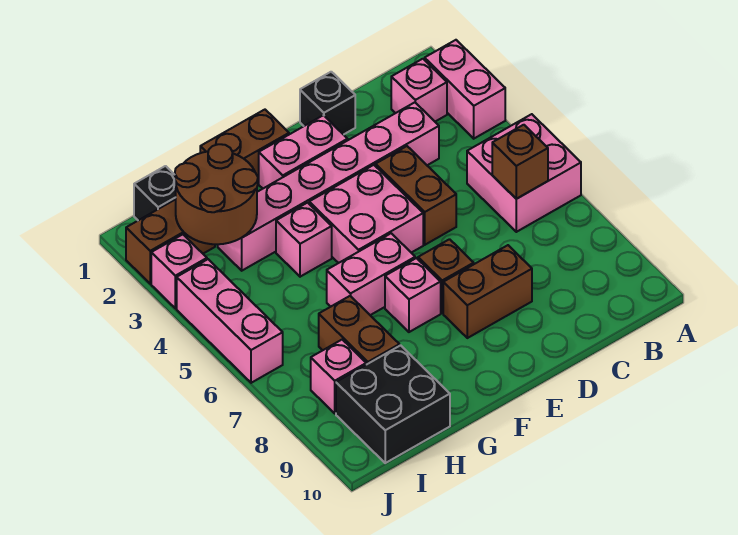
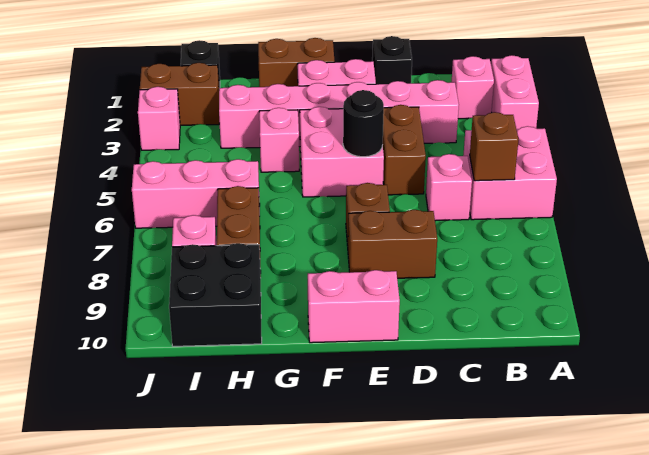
none -> black 1x1 round brick [343,90,384,157]
pink 1x2 brick [327,233,415,315] -> pink 1x2 brick moved to [308,270,400,343]
pink 1x1 brick [385,258,441,332] -> pink 1x1 brick moved to [426,154,472,221]
brown 2x2 round brick [175,144,258,244] -> none
pink 1x3 brick [177,259,283,383] -> pink 1x3 brick turned to [132,159,260,228]

